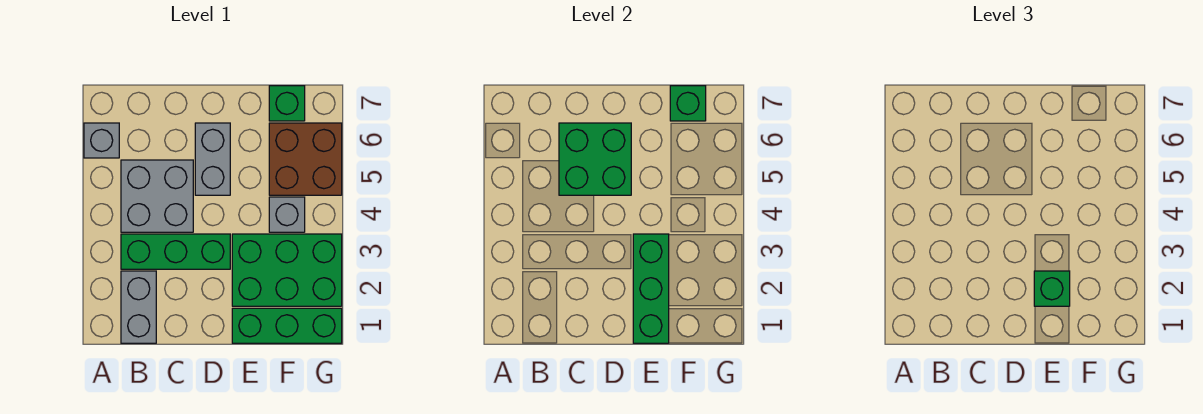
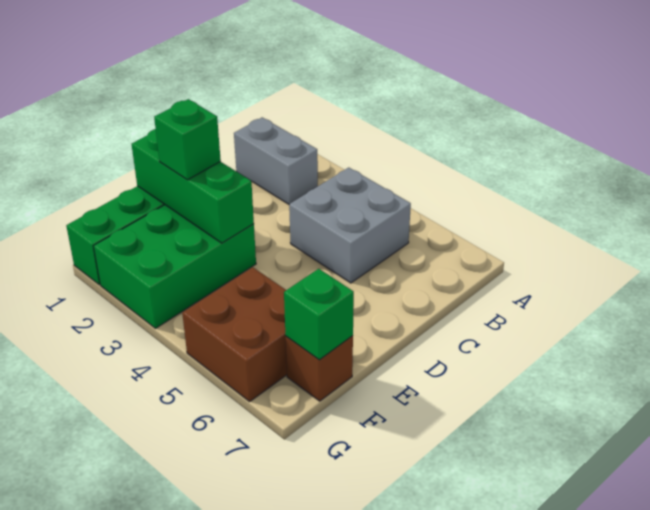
grey 1x1 brick [84,123,119,158] -> none
green 1x3 brick [121,234,230,269] -> none
green 2x2 brick [559,123,631,195] -> none
grey 1x2 brick [195,123,230,195] -> none
grey 1x1 brick [269,197,305,232] -> none
green 1x1 brick [269,86,305,121] -> brown 1x1 brick [286,336,353,401]

